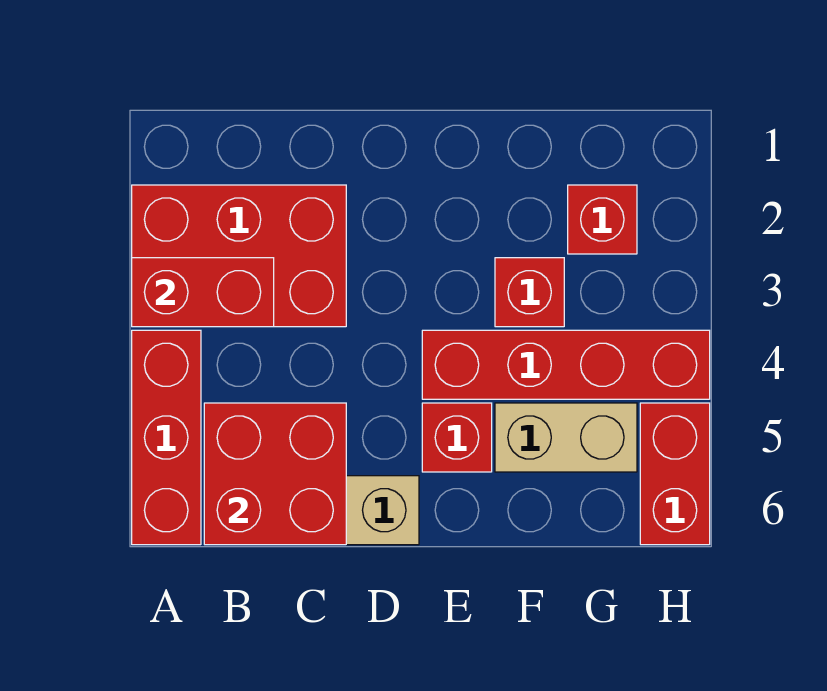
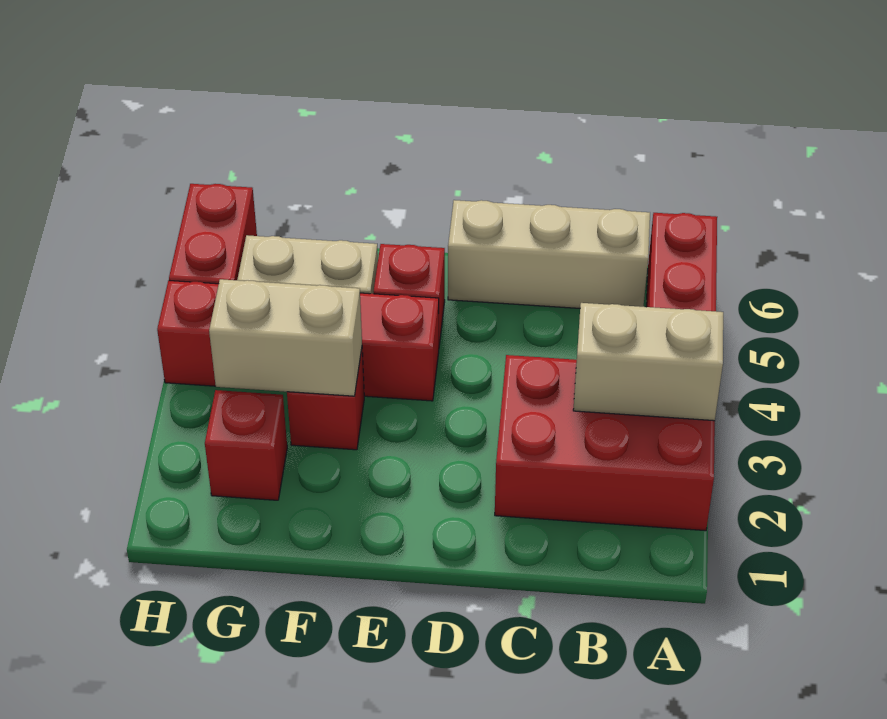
red 1x2 brick [132,258,274,327] -> tan 1x2 brick [573,303,723,421]
red 2x2 brick [204,403,346,545] -> none
none -> tan 1x2 brick [209,279,362,396]

